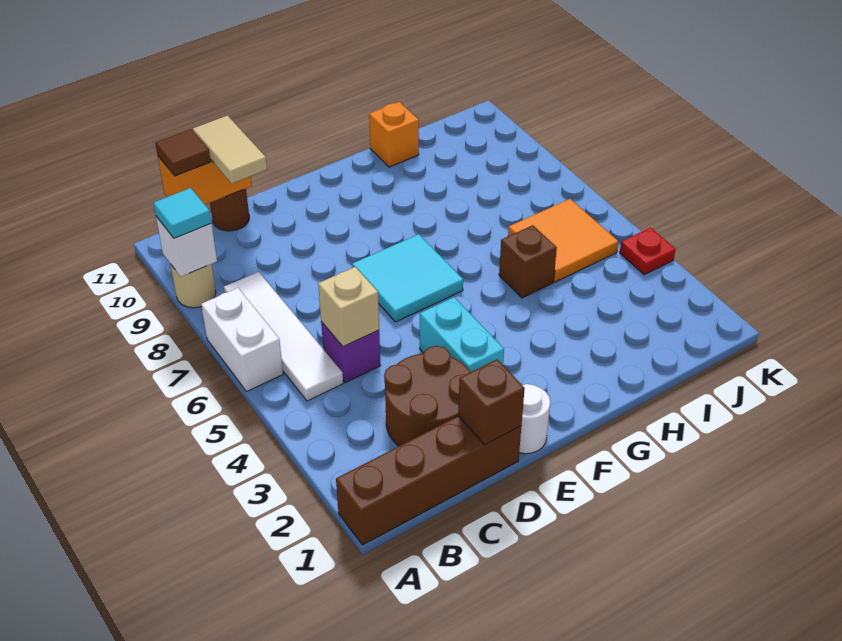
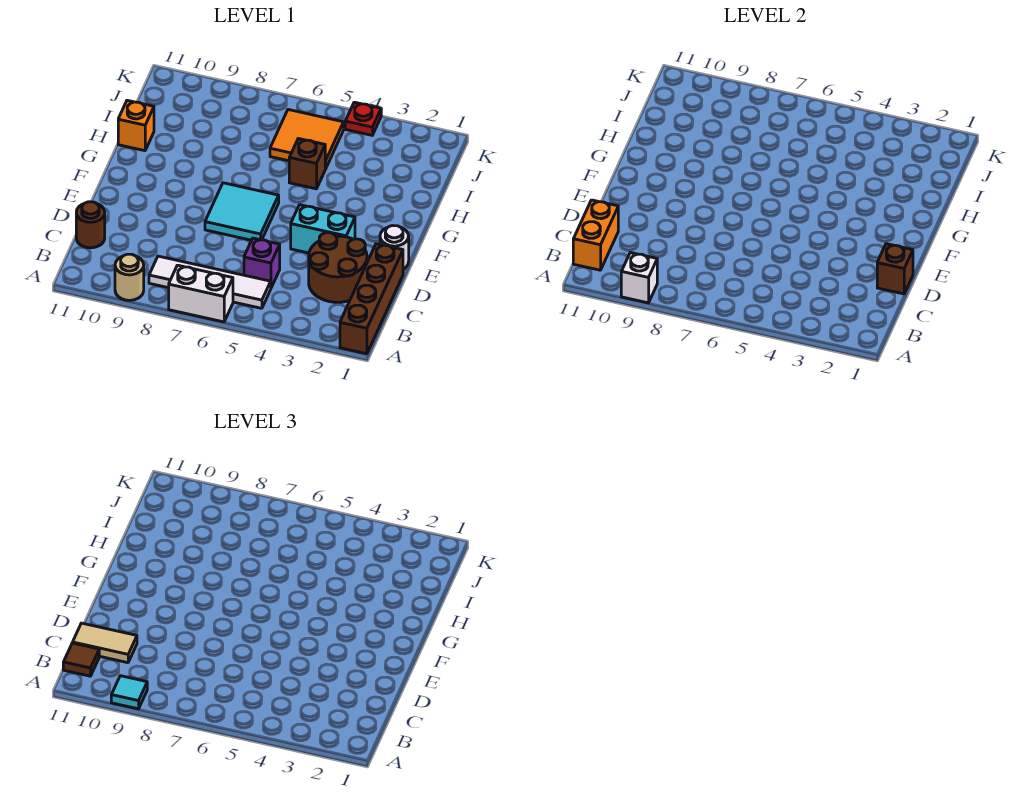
tan 1x1 brick [318,267,379,346] -> none

